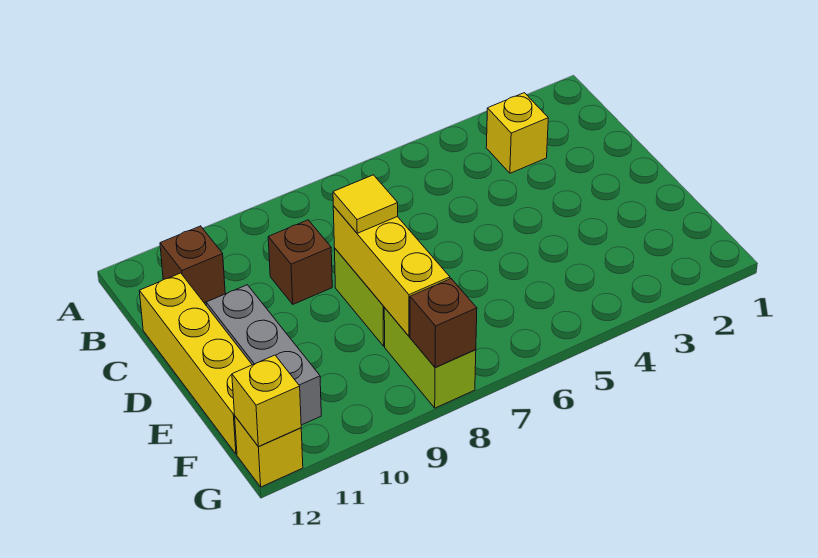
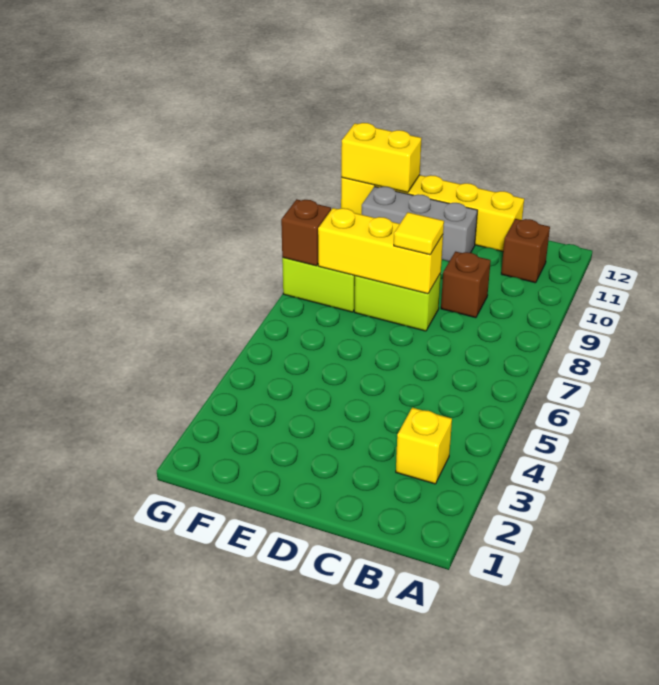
yellow 1x1 brick [232,355,301,447] -> yellow 1x2 brick [341,123,421,193]

